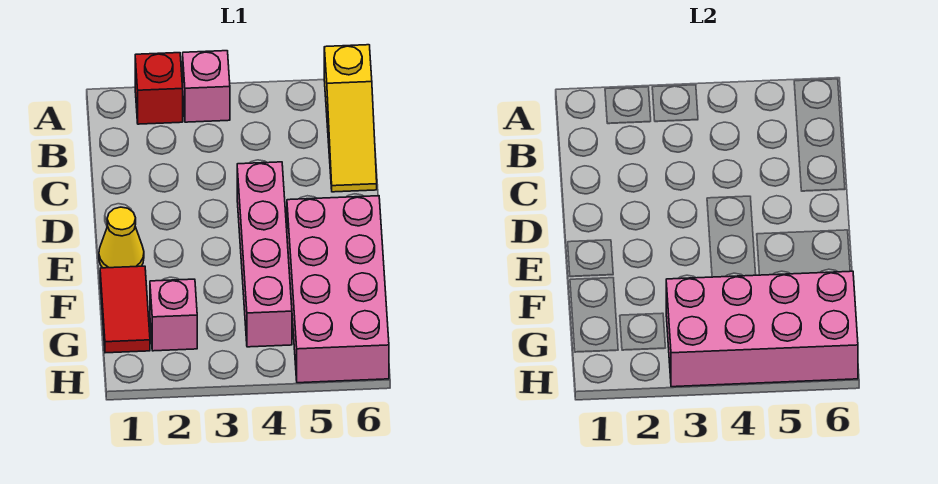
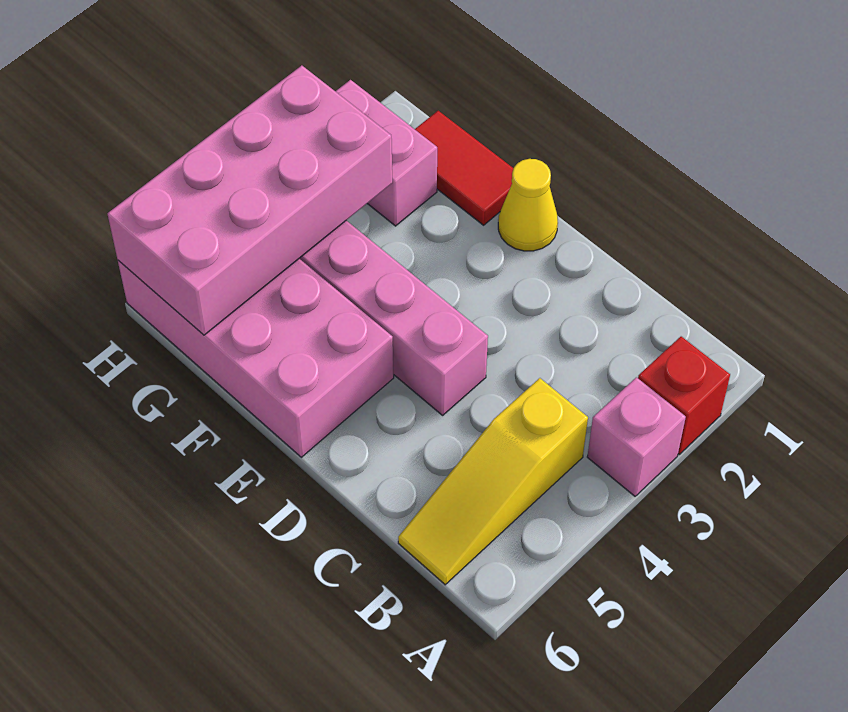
yellow 1x3 slope [324,45,377,192] -> yellow 1x3 slope turned to [398,378,588,585]
pink 1x1 brick [150,279,197,351] -> pink 1x2 brick [336,80,437,226]

